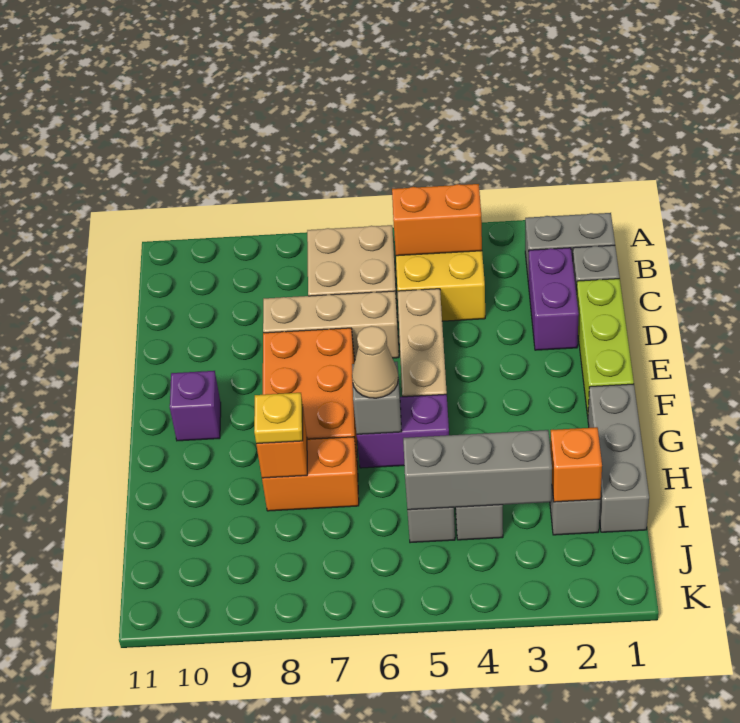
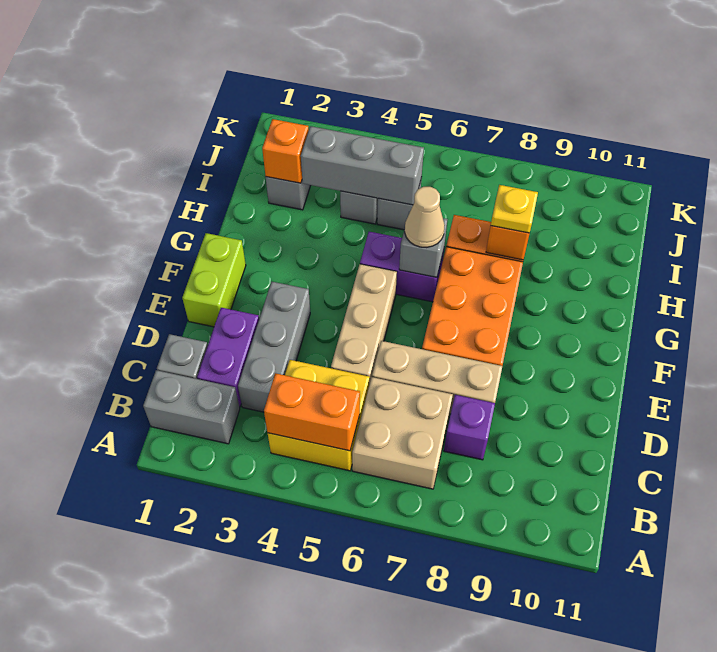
lime 1x3 brick [576,279,634,416] -> lime 1x2 brick [182,233,246,327]
purple 1x1 brick [170,371,221,441] -> purple 1x1 brick moved to [444,395,495,460]
grey 1x3 brick [588,384,649,532] -> grey 1x3 brick moved to [238,281,310,412]

